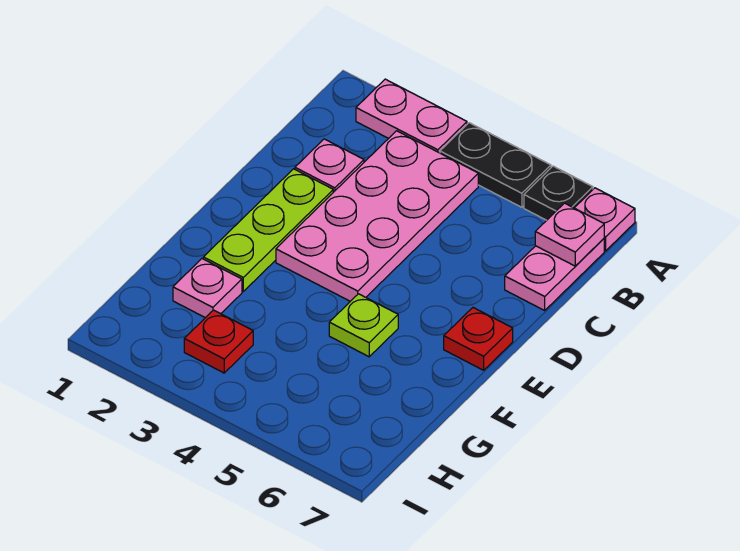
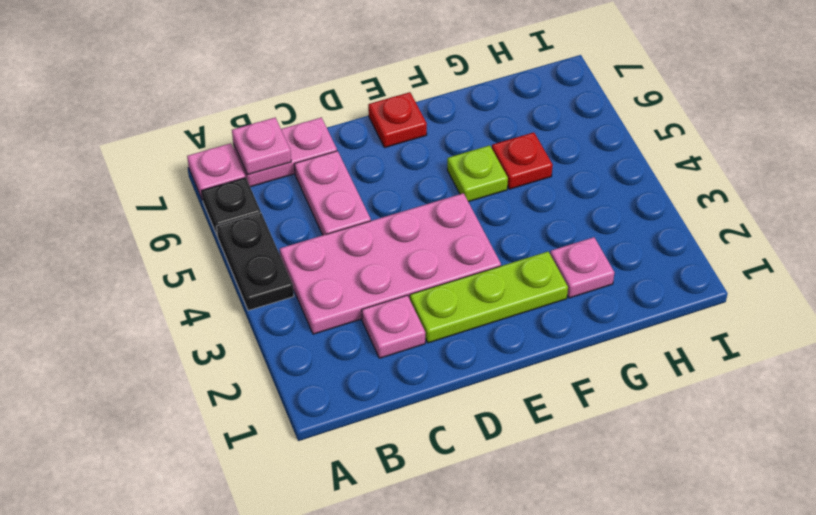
pink 1x2 plate [356,79,467,153] -> pink 1x2 plate moved to [294,151,371,235]
red 1x1 plate [184,310,253,373] -> red 1x1 plate moved to [492,132,553,189]

